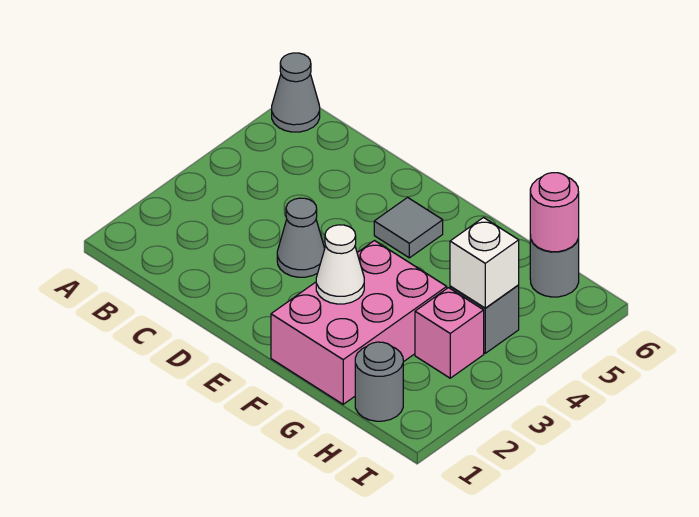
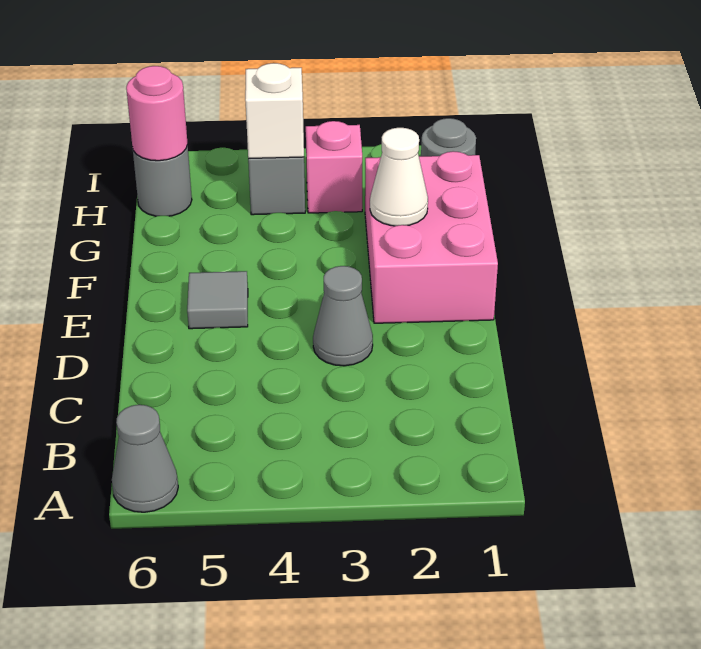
pink 2x3 brick [271,241,447,404] -> pink 2x3 brick turned to [365,151,498,323]

